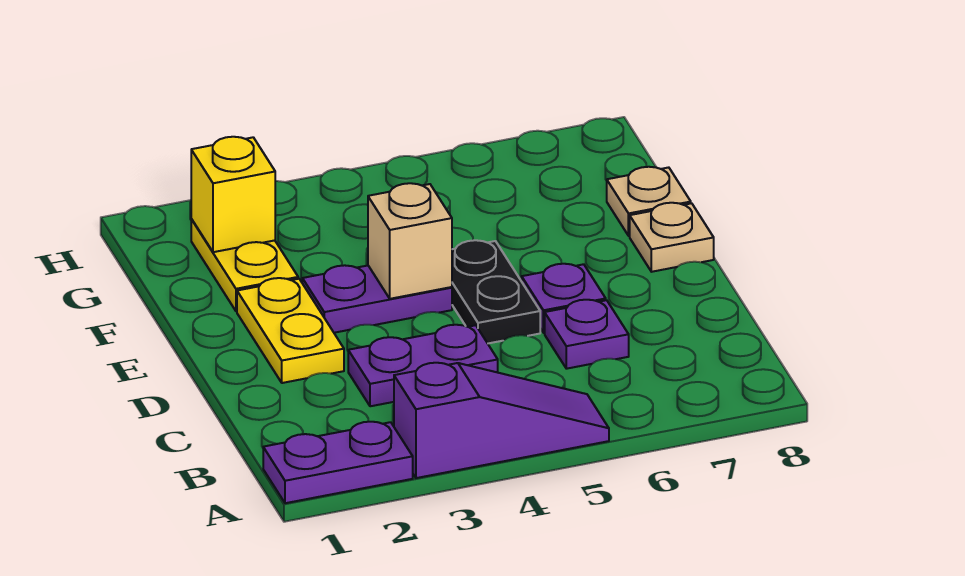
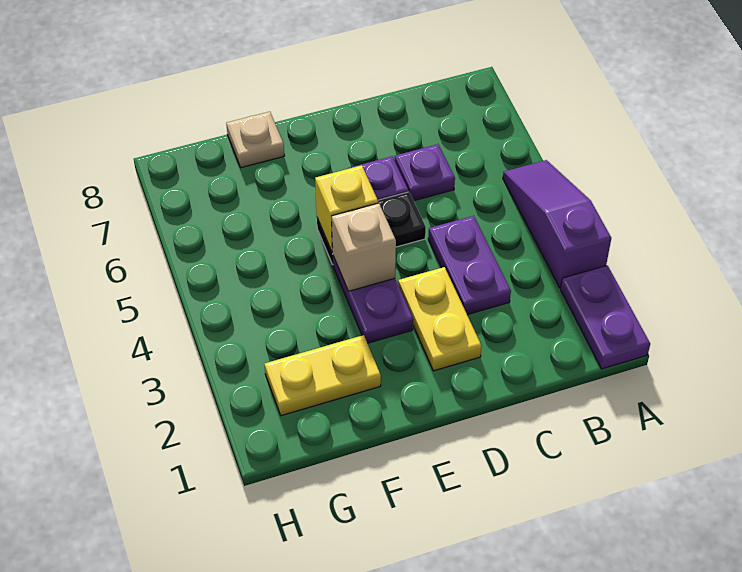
yellow 1x2 plate [237,278,344,383] -> yellow 1x2 plate turned to [398,267,482,371]
tan 1x1 plate [630,203,714,272] -> none
yellow 1x1 brick [191,137,275,252] -> yellow 1x1 brick moved to [315,165,378,252]

